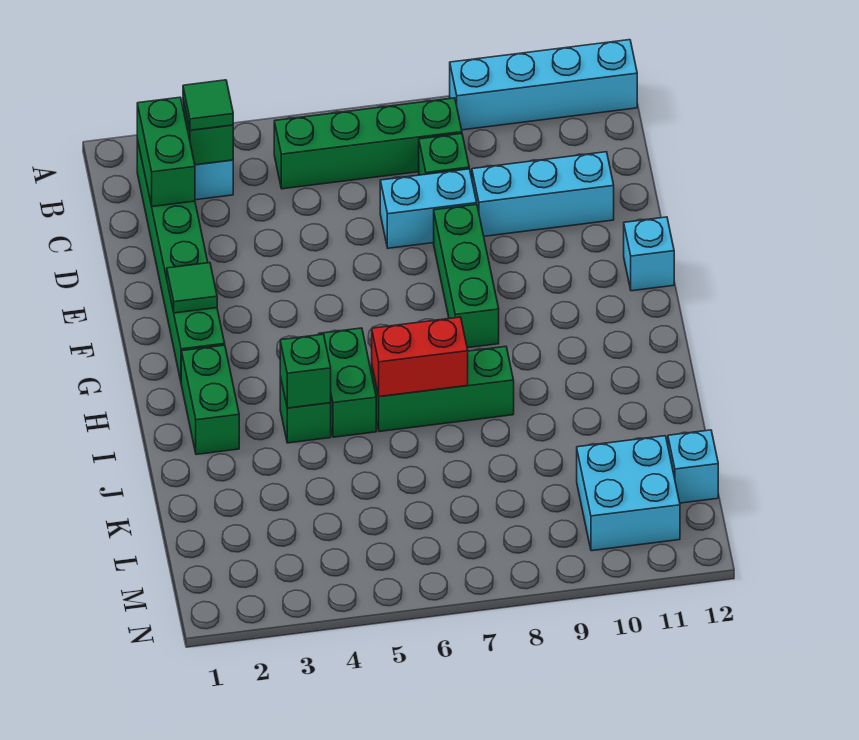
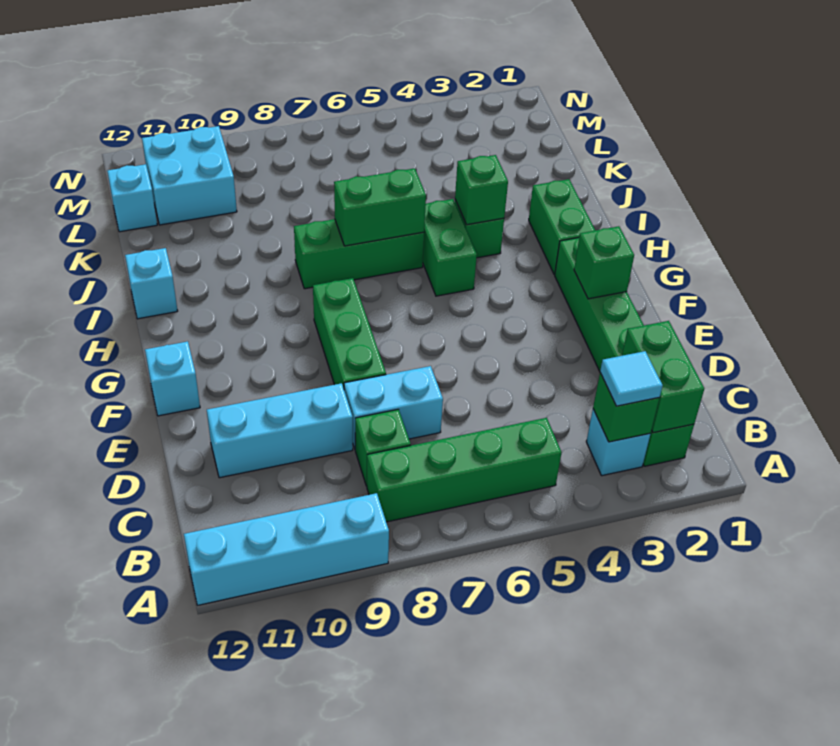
green 1x1 tile [183,80,233,130] -> cyan 1x1 tile [600,351,663,406]
green 1x1 tile [167,263,217,313] -> green 1x1 brick [574,226,634,299]
red 1x2 brick [372,317,468,397] -> green 1x2 brick [334,168,426,246]
none -> cyan 1x1 brick [125,248,178,319]

